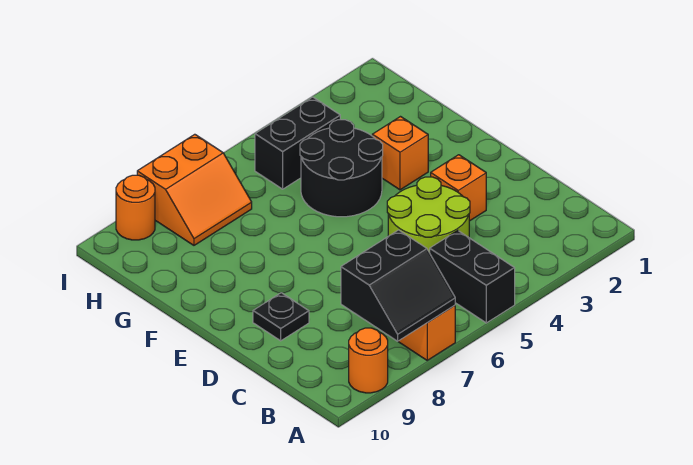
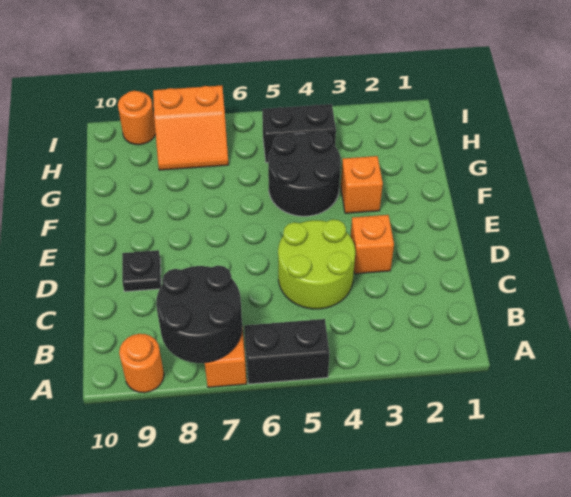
black 1x2 brick [430,230,515,323] -> black 1x2 brick turned to [244,319,329,384]
black 2x2 slope [341,230,455,341] -> black 2x2 round brick [156,266,242,363]

